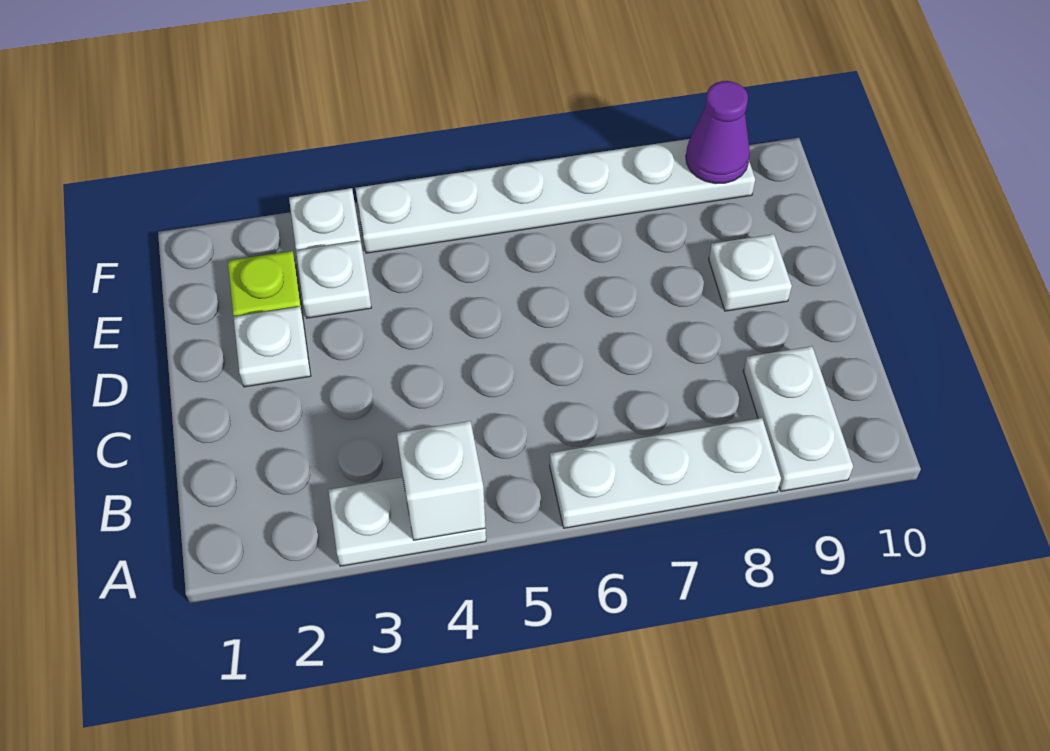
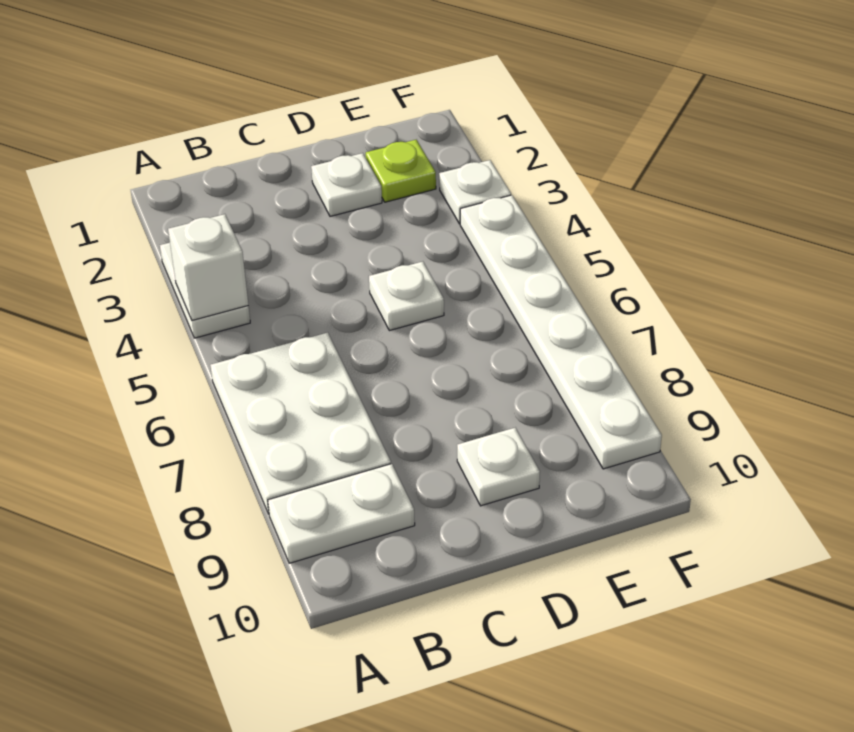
white 1x3 plate [550,418,781,528] -> white 2x3 plate [210,332,391,514]
white 1x1 plate [296,241,371,318] -> white 1x1 plate moved to [369,262,444,331]
purple 1x1 cone [686,81,750,184] -> none

